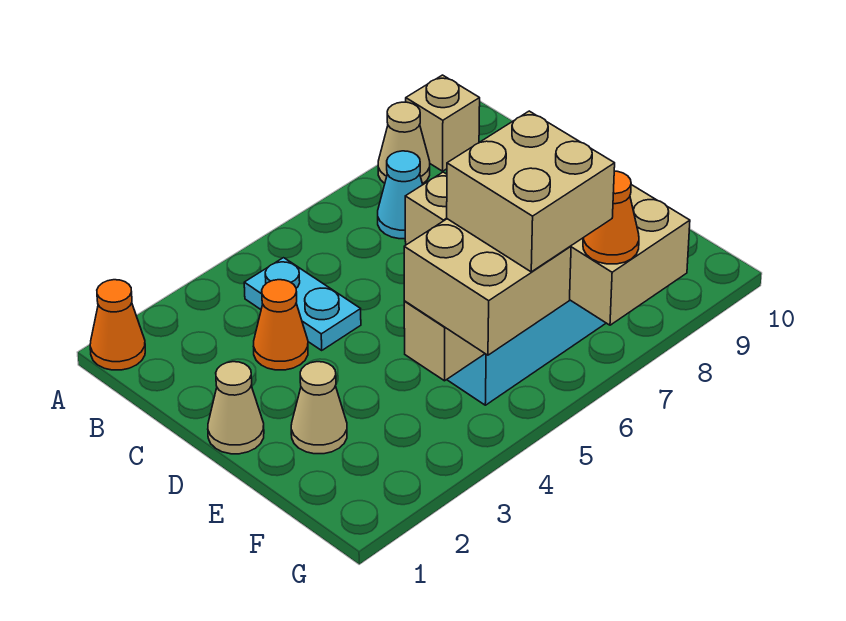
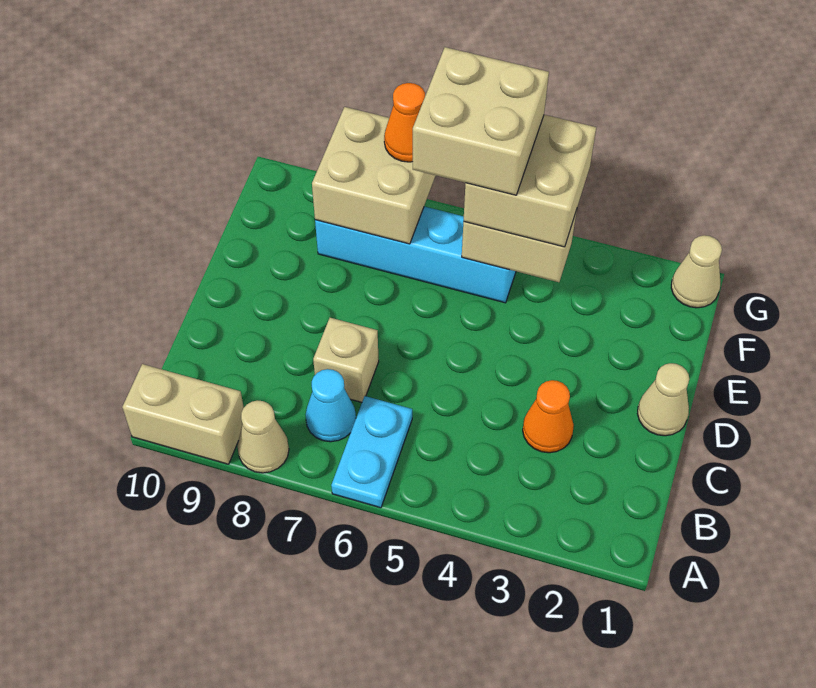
orange 1x1 cone [90,280,145,370] -> none
tan 1x1 brick [406,75,480,171] -> tan 1x2 brick [122,364,244,464]
cyan 1x2 plate [244,258,361,350] -> cyan 1x2 plate moved to [331,396,412,508]
tan 1x1 cone [291,362,347,454] -> tan 1x1 cone moved to [671,235,722,308]

